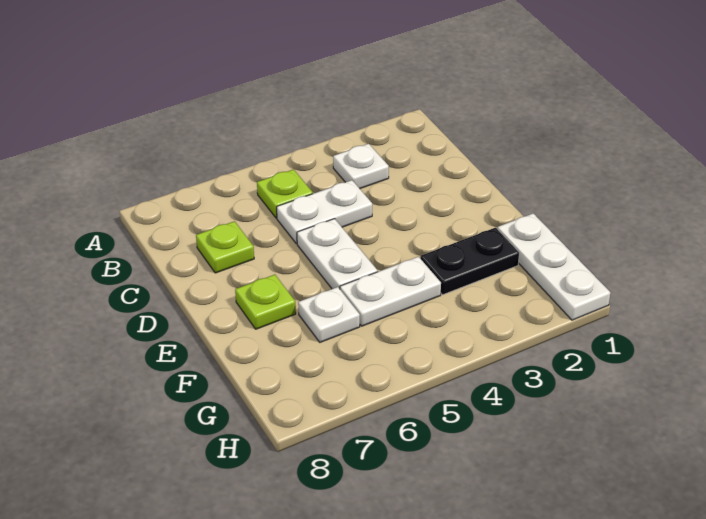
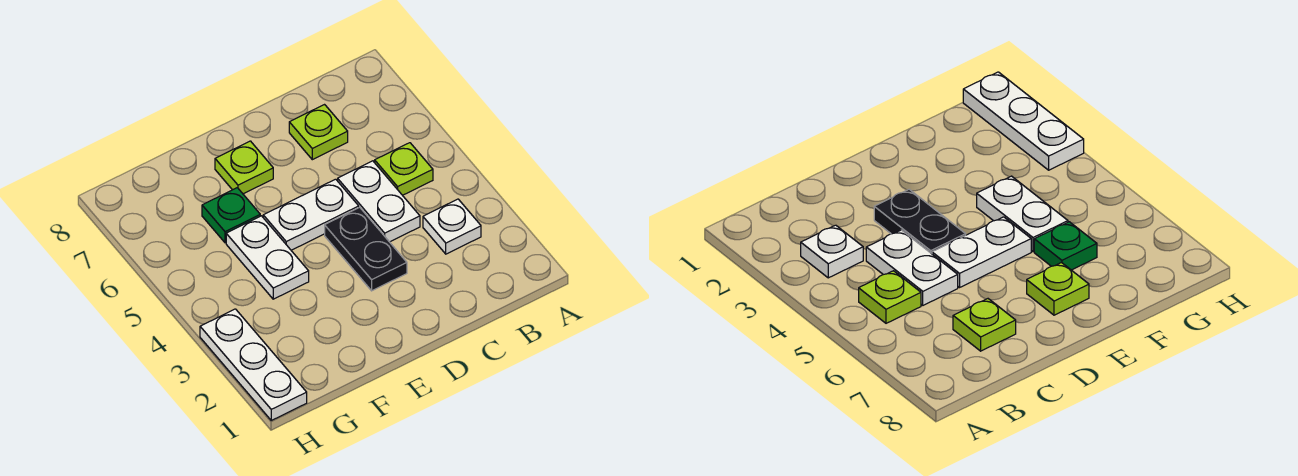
white 1x3 plate [498,213,611,320] -> white 1x3 plate turned to [200,309,307,420]
black 1x2 plate [420,228,519,295] -> black 1x2 plate moved to [325,207,407,291]
white 1x1 plate [298,287,360,342] -> green 1x1 plate [202,188,260,243]

